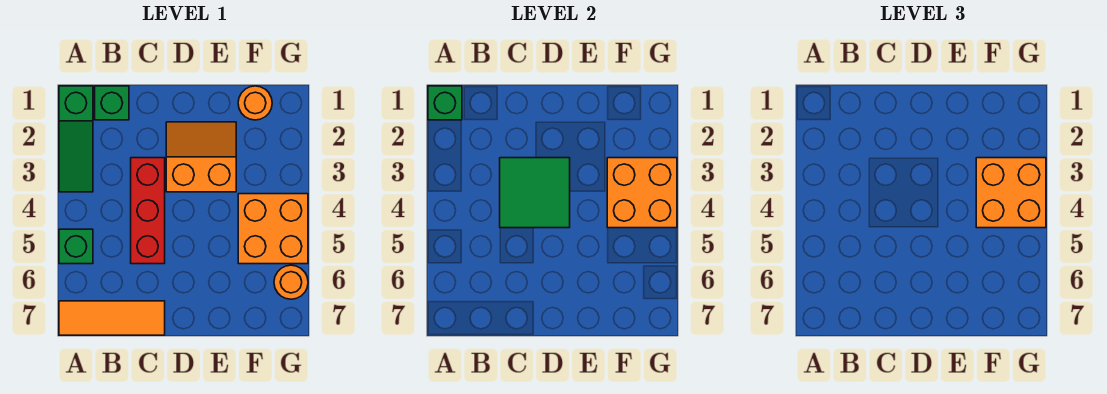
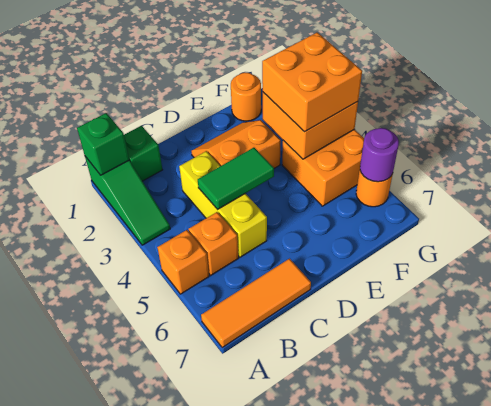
green 1x1 brick [59,229,93,264] -> orange 1x1 brick [157,230,209,294]
none -> orange 1x1 brick [189,212,238,275]
red 1x3 brick [131,158,165,264] -> yellow 1x3 brick [179,151,267,257]
green 2x2 tile [500,158,570,228] -> green 1x2 tile [198,148,274,209]
none -> purple 1x1 round brick [360,128,399,182]

